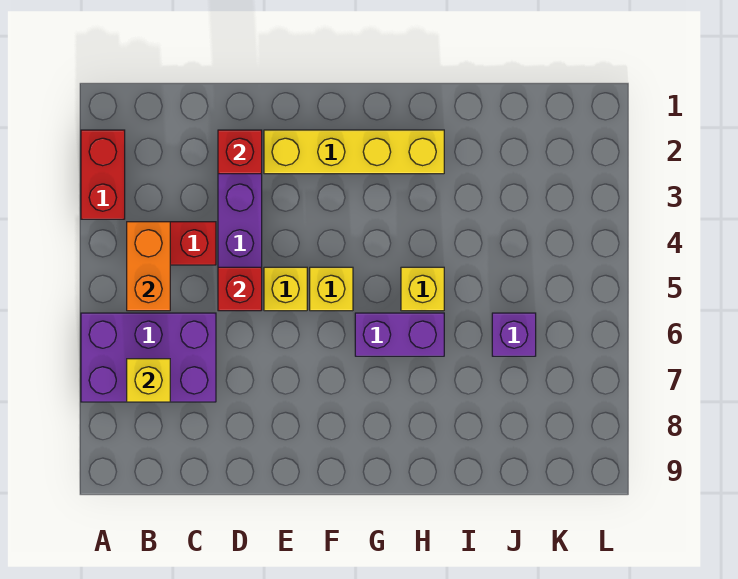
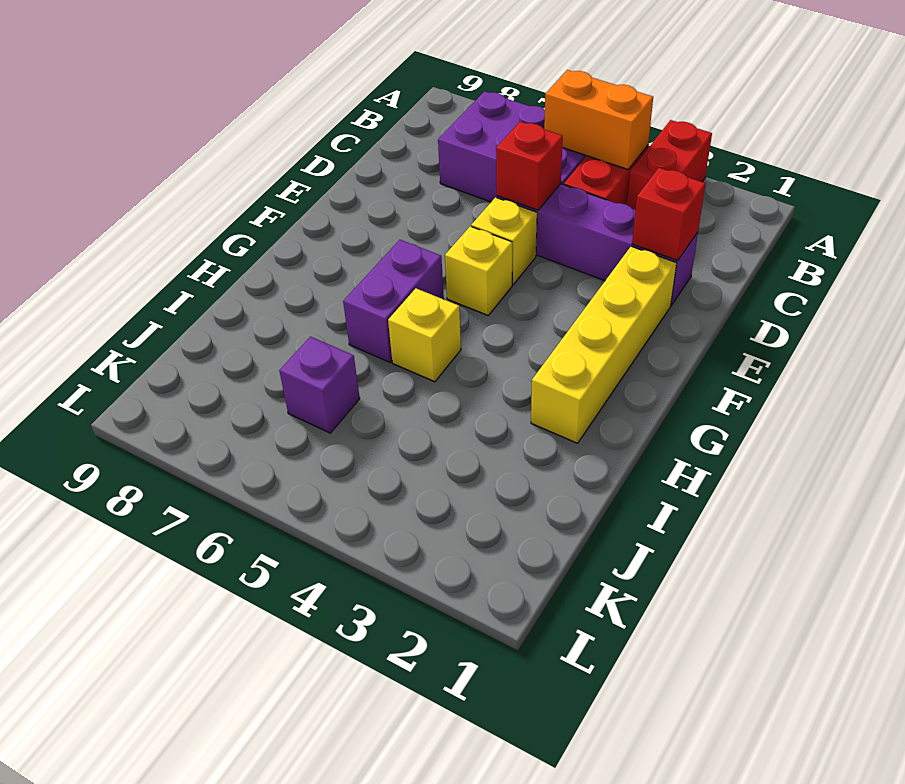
red 1x2 brick [81,130,125,219] -> red 1x2 brick turned to [627,120,712,210]
purple 2x3 brick [81,313,216,402] -> purple 2x3 brick turned to [438,91,586,202]
yellow 1x1 brick [127,359,170,402] -> none

